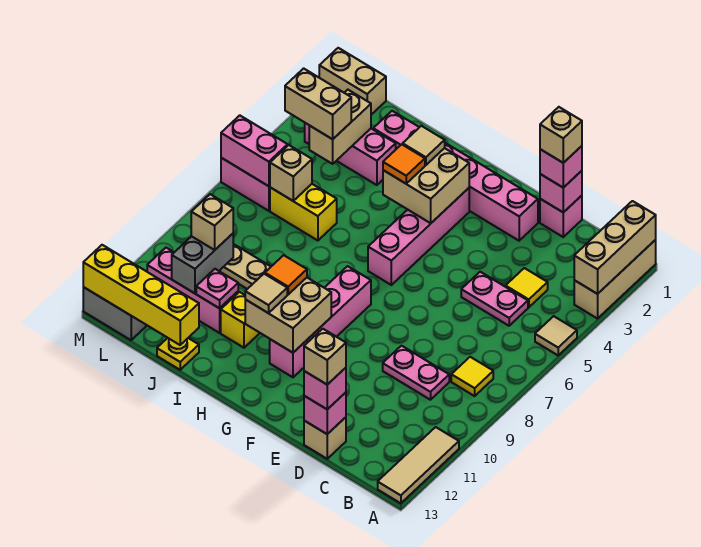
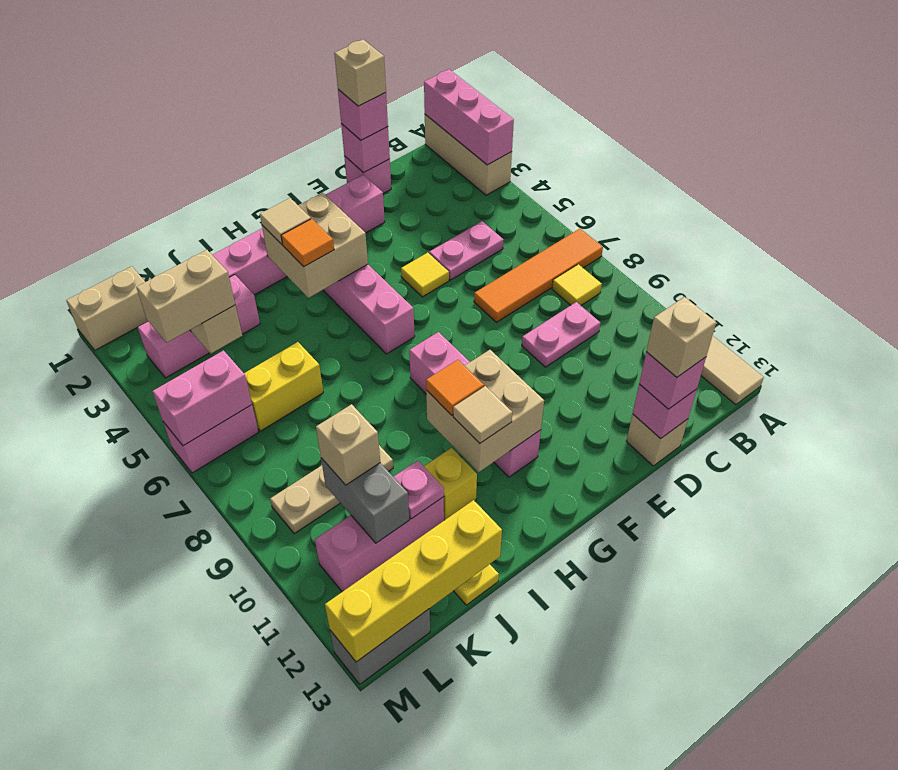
tan 1x3 brick [574,201,656,294] -> pink 1x3 brick [424,69,514,165]
tan 1x1 tile [535,316,577,355] -> none
none -> orange 1x4 tile [474,229,603,322]
yellow 1x1 tile [506,268,548,307] -> yellow 1x1 tile moved to [401,253,449,297]
tan 1x1 brick [270,145,312,201] -> none

